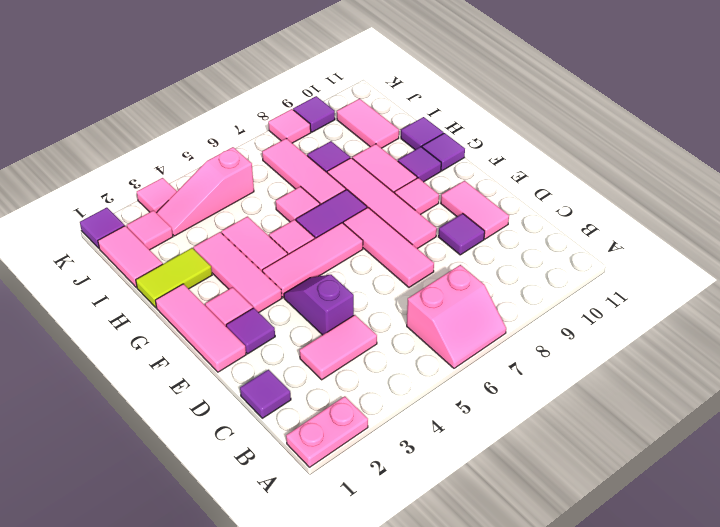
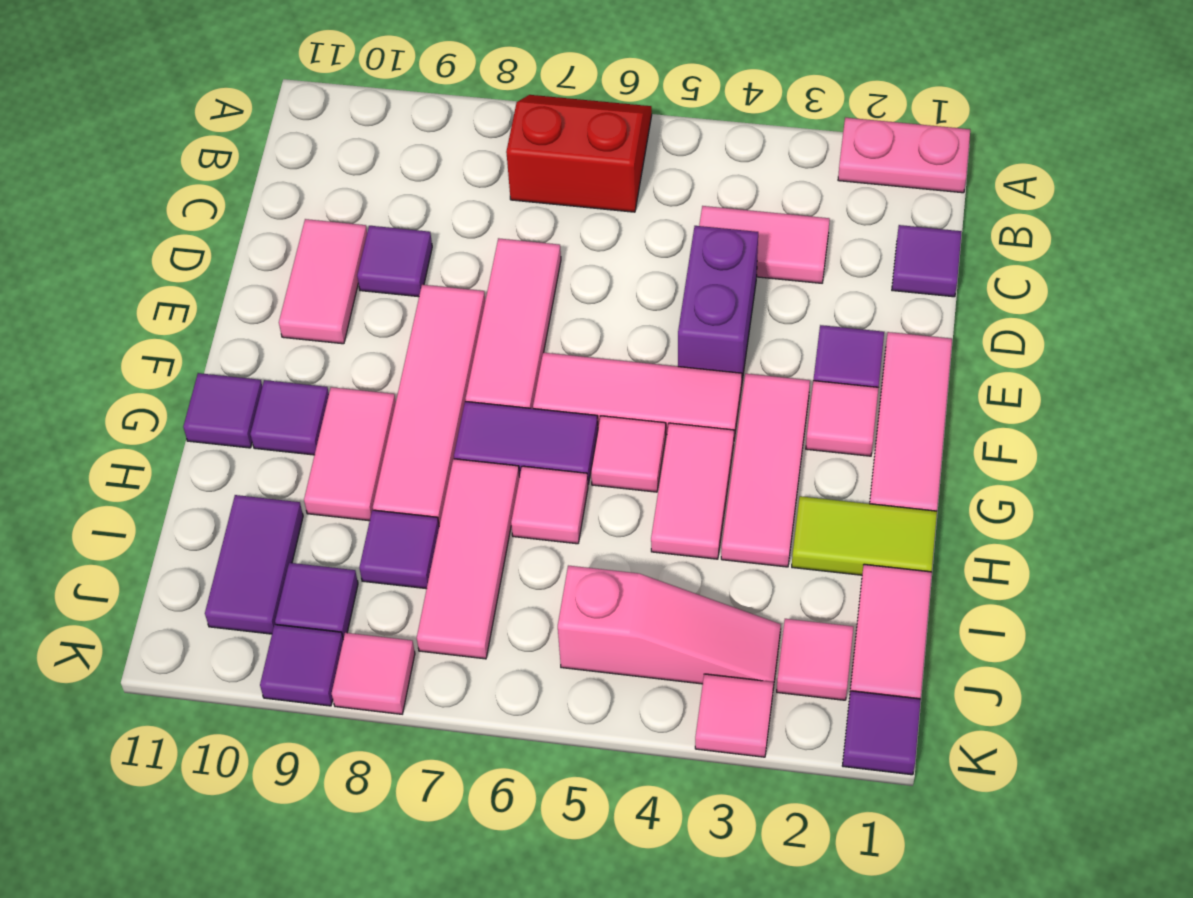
pink 2x2 slope [407,265,506,368] -> red 2x2 slope [506,95,652,212]
purple 1x2 slope [284,275,354,335] -> purple 1x2 brick [678,226,758,381]
pink 1x1 tile [395,178,439,215] -> none
purple 1x1 tile [401,117,444,150] -> purple 1x1 tile moved to [275,563,358,639]
pink 1x2 tile [337,99,399,148] -> purple 1x2 tile [205,495,303,634]

